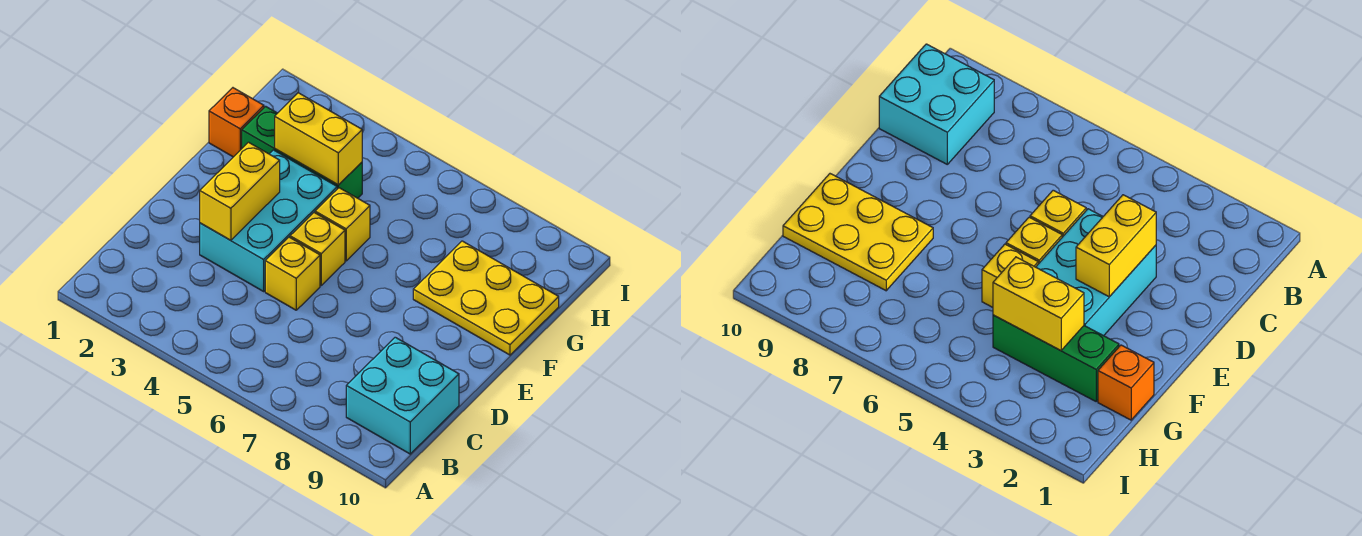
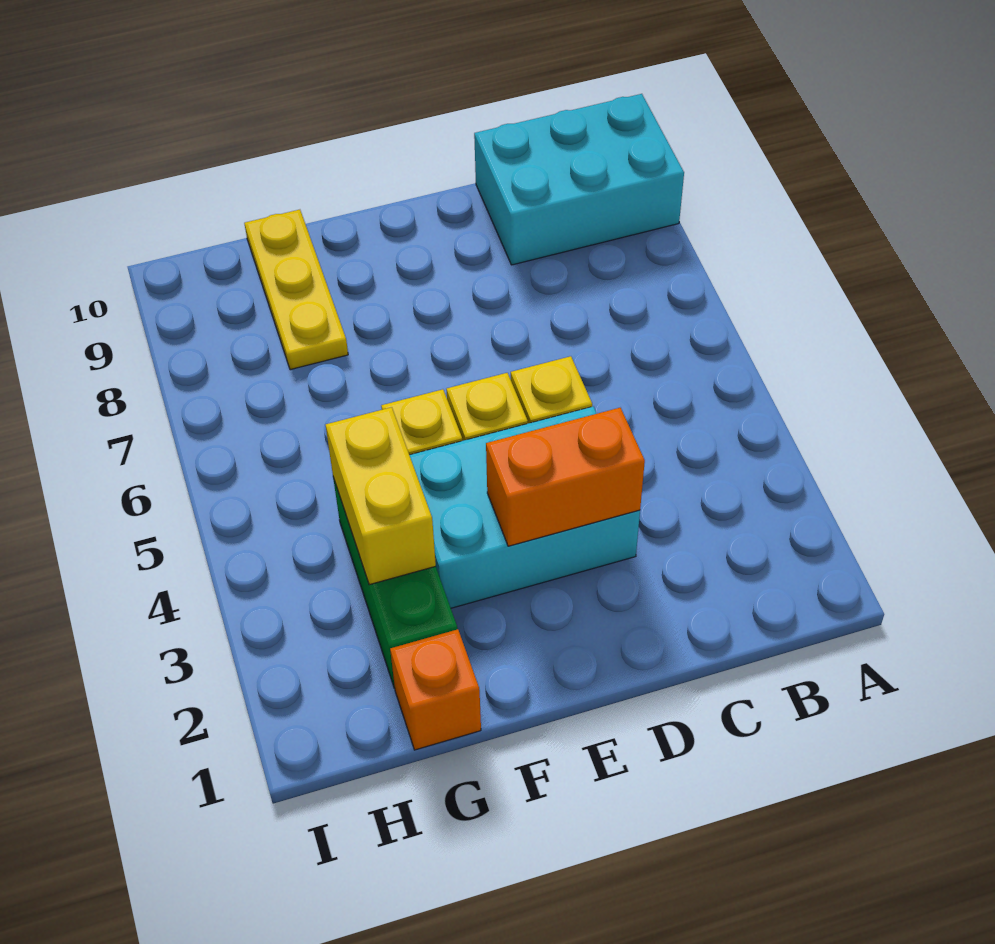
cyan 2x2 brick [346,337,459,454] -> cyan 2x3 brick [474,94,684,265]
yellow 1x2 brick [200,142,280,240] -> orange 1x2 brick [486,408,645,546]
yellow 2x3 plate [413,241,559,355] -> yellow 1x3 plate [244,210,348,370]

